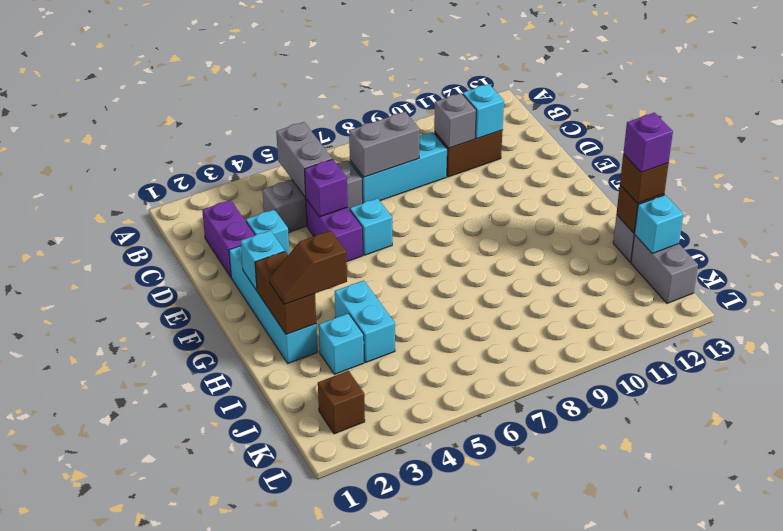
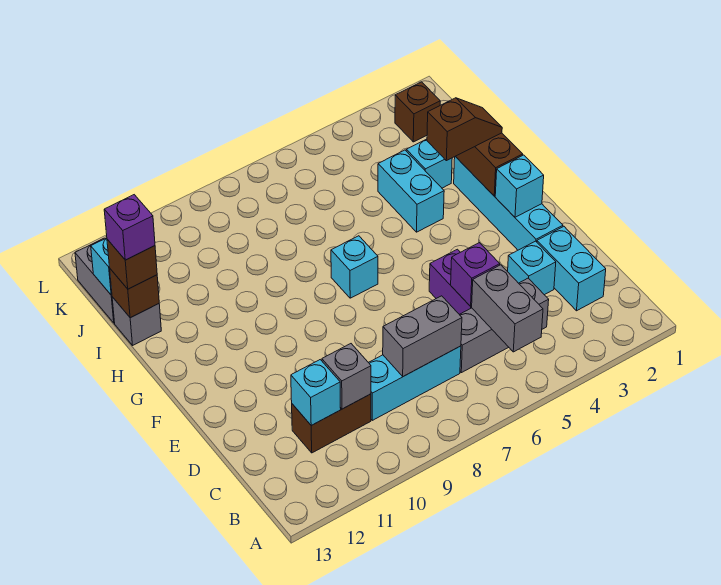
purple 1x2 brick [202,200,255,277] -> cyan 1x2 brick [537,227,606,311]
cyan 1x1 brick [350,198,392,255] -> cyan 1x1 brick moved to [331,236,378,298]

